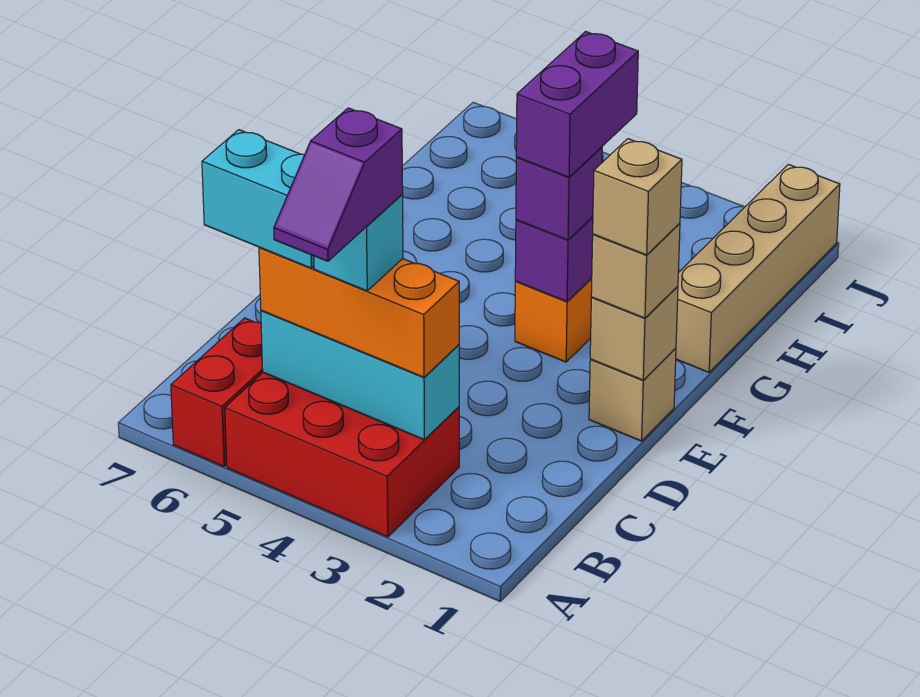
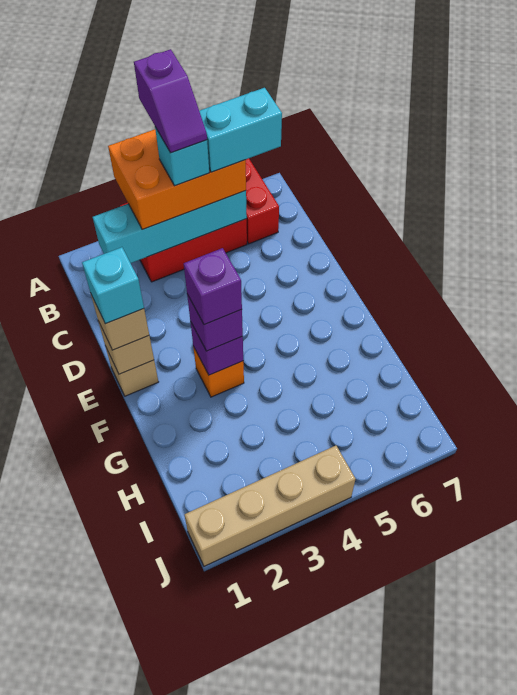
purple 1x2 slope [274,108,403,261] -> purple 1x2 slope turned to [134,49,207,153]
cyan 1x3 brick [261,310,459,440] -> cyan 1x4 brick [93,191,247,263]
orange 1x3 brick [259,247,459,377] -> orange 2x3 brick [108,129,246,229]
tan 1x1 brick [593,139,682,255] -> cyan 1x1 brick [82,247,144,324]
purple 1x2 brick [516,31,638,177] -> purple 1x1 brick [184,248,242,325]
tan 1x4 brick [676,164,840,372] -> tan 1x4 brick turned to [184,446,355,566]

